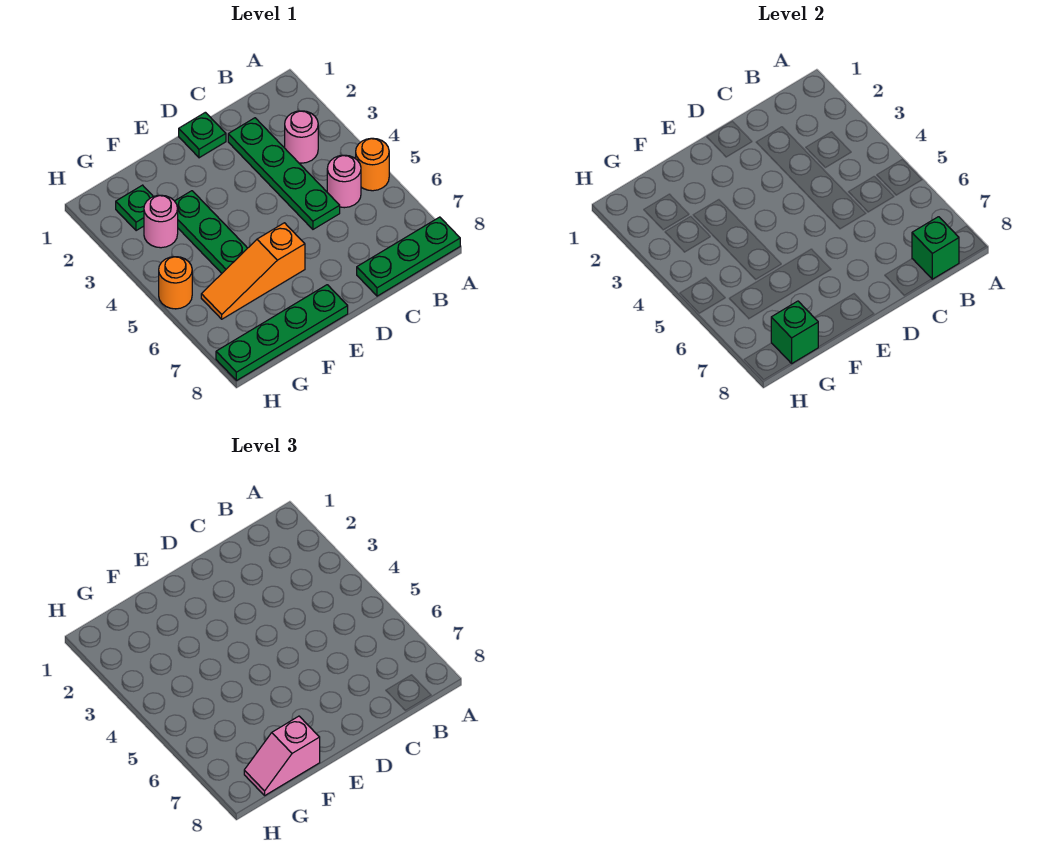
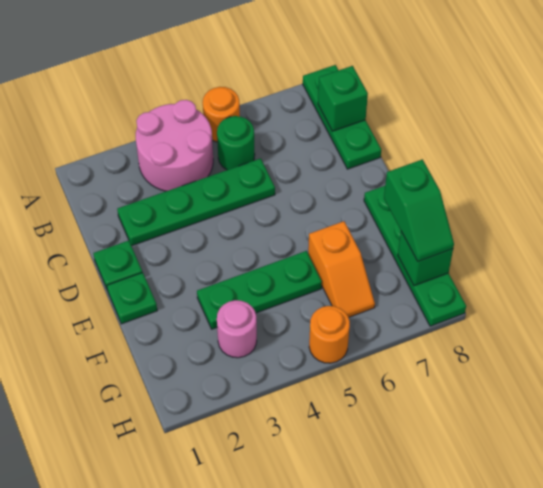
pink 1x1 round brick [285,111,318,163] -> pink 2x2 round brick [136,100,213,191]
pink 1x1 round brick [327,155,361,208] -> green 1x1 round brick [217,116,255,170]
orange 1x3 slope [201,223,305,319] -> orange 1x2 slope [308,221,375,317]
pink 1x2 slope [244,716,320,795] -> green 1x2 slope [384,159,454,262]
green 1x1 plate [116,185,153,231] -> green 1x1 plate moved to [107,272,157,324]

